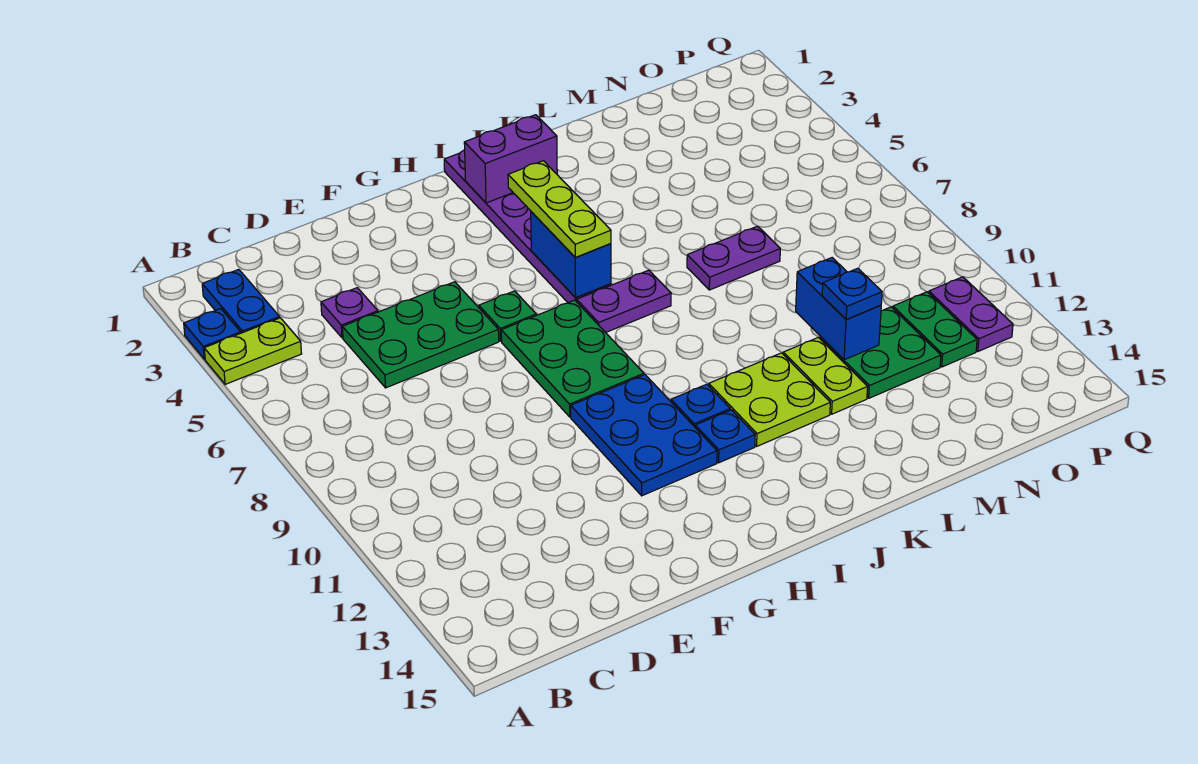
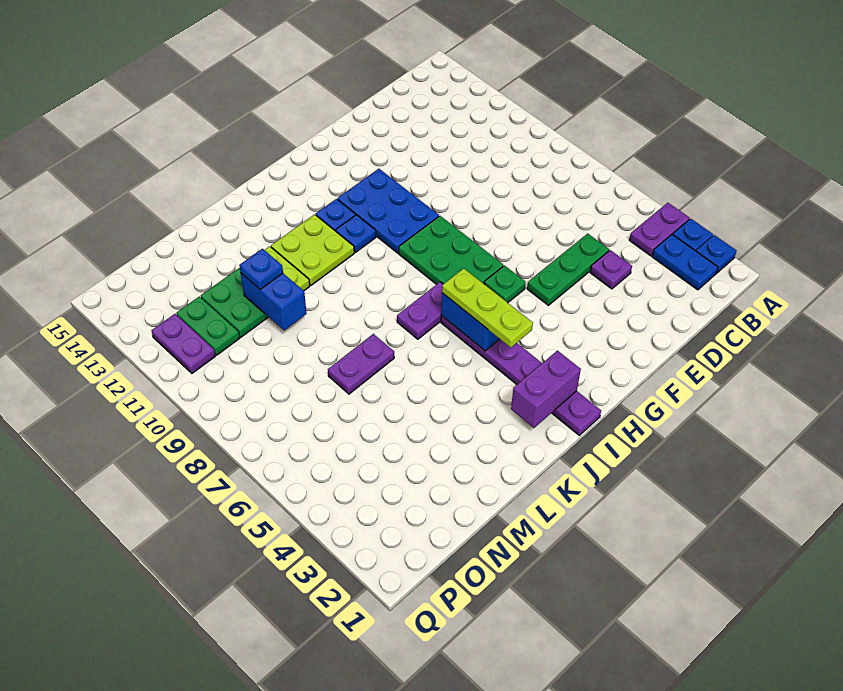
none -> blue 1x1 plate [696,235,737,273]
lime 1x2 plate [204,318,302,384] -> purple 1x2 plate [629,203,689,256]
green 2x3 plate [342,282,499,388] -> green 1x3 plate [527,233,609,305]

